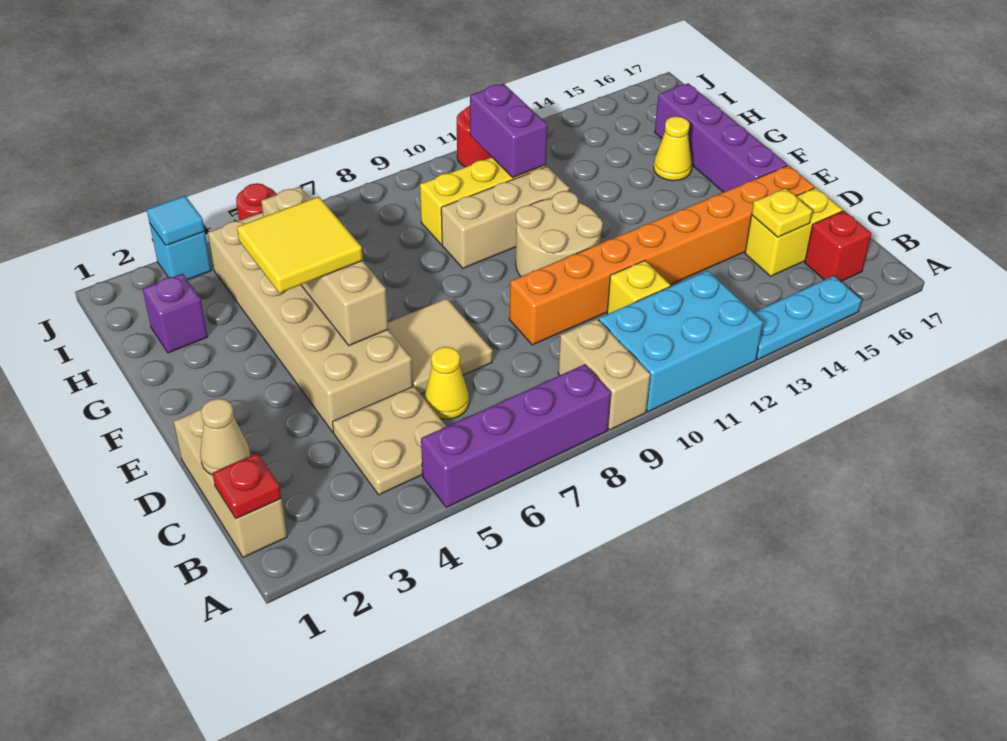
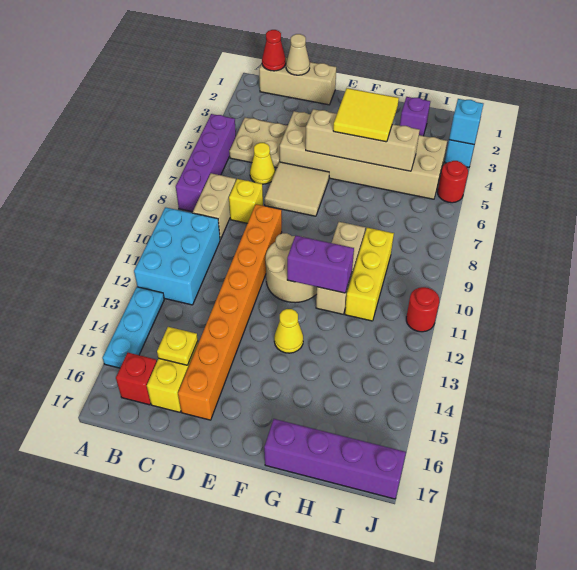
tan 1x2 brick [558,319,651,430] -> tan 1x2 brick turned to [193,173,236,240]
red 1x1 plate [212,453,281,519] -> red 1x1 cone [262,30,286,71]
yellow 1x1 brick [607,261,670,314] -> yellow 1x1 brick moved to [229,179,263,223]
purple 1x4 brick [655,83,787,192] -> purple 1x4 brick moved to [264,419,406,499]
yellow 1x1 cone [654,116,692,181] -> yellow 1x1 cone moved to [274,309,303,353]
purple 1x2 brick [470,83,548,177] -> purple 1x2 brick moved to [287,235,354,293]
cyan 1x1 tile [147,196,205,245] -> cyan 1x1 brick [449,99,483,144]

